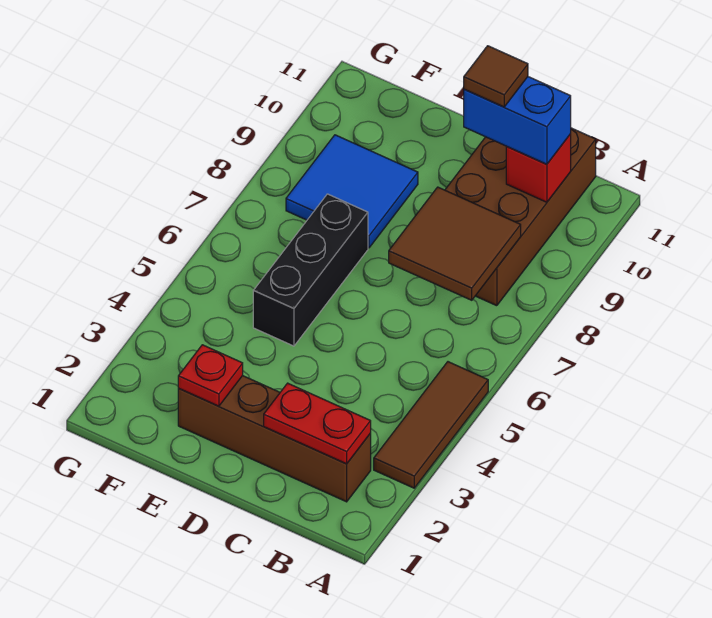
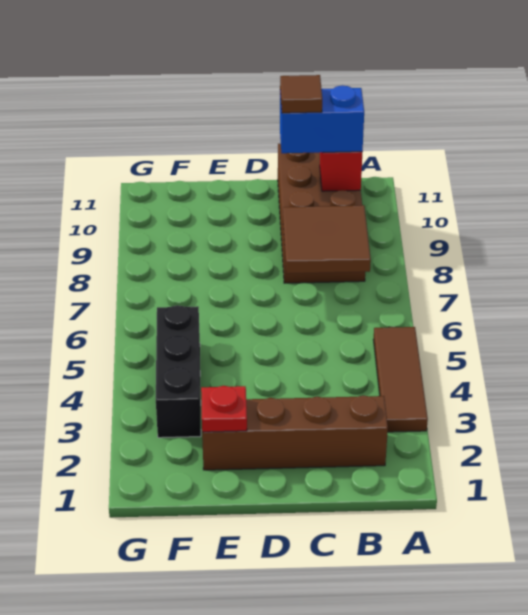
red 1x2 plate [264,383,371,464] -> none
black 1x3 brick [253,194,368,346] -> black 1x3 brick moved to [156,305,201,438]
blue 2x2 tile [286,135,418,248] -> none

